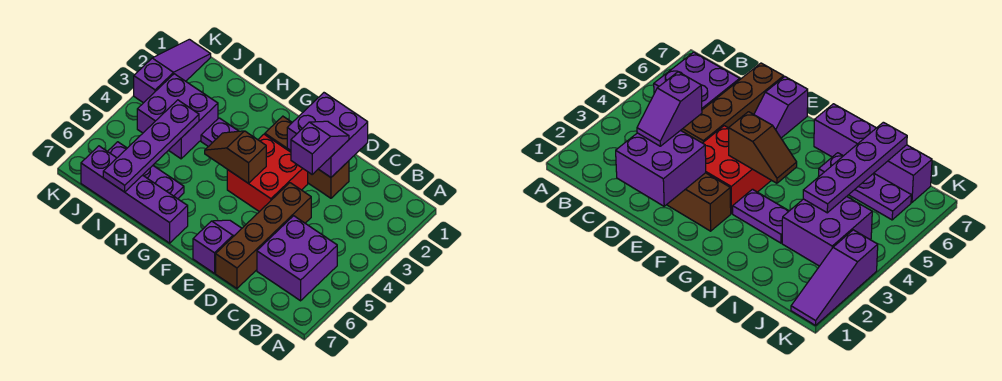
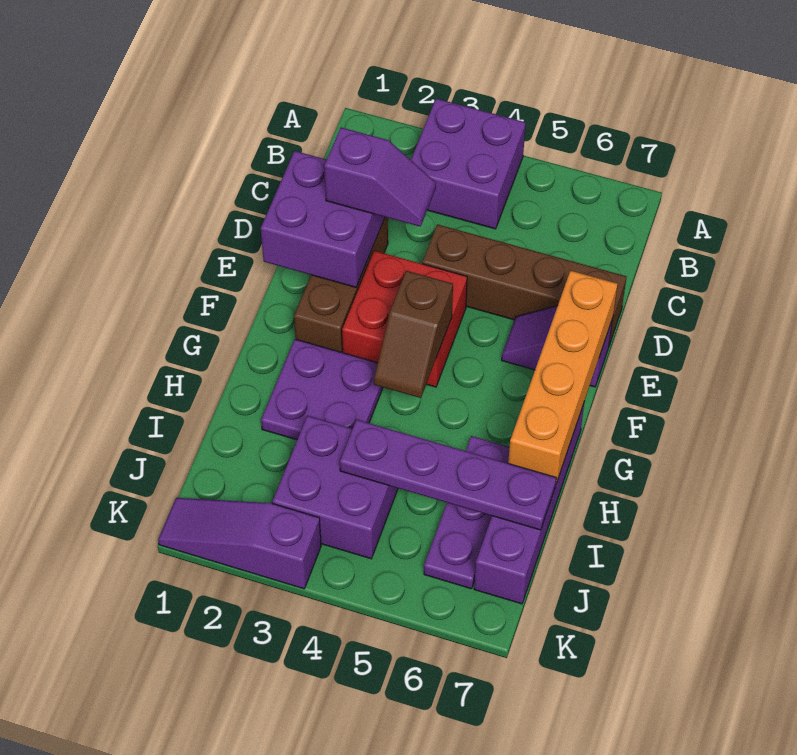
purple 2x2 brick [257,216,337,301] -> purple 2x2 brick moved to [411,99,526,229]
purple 1x2 slope [291,121,349,174] -> purple 1x2 slope turned to [324,127,436,227]
none -> orange 1x4 brick [508,271,618,484]
purple 1x2 plate [201,118,238,147] -> purple 2x2 plate [261,339,383,440]

